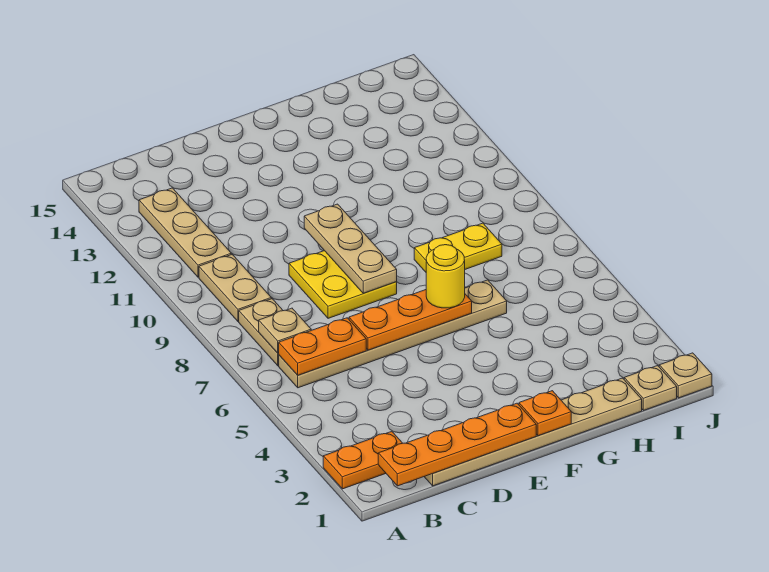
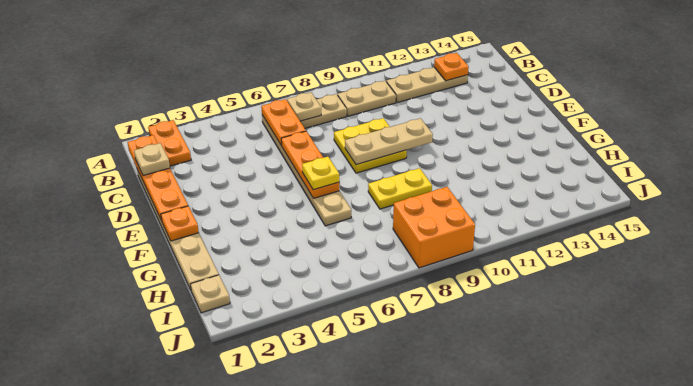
none -> orange 1x1 plate [434,53,469,81]
yellow 1x1 round brick [426,245,465,308] -> yellow 1x1 plate [302,157,339,190]
yellow 1x2 plate [414,223,502,272] -> yellow 1x2 plate turned to [368,168,432,209]
none -> orange 2x2 brick [393,187,475,268]
tan 1x1 plate [659,353,712,398] -> tan 1x1 plate moved to [134,143,170,176]

